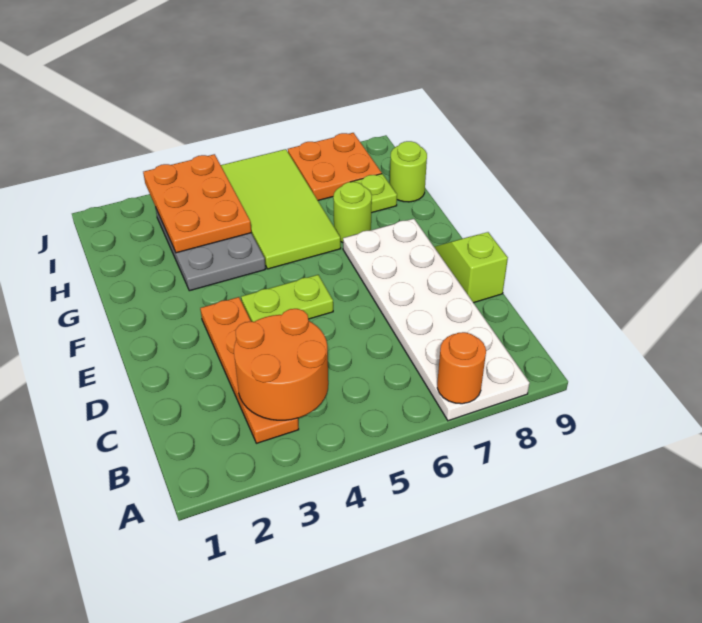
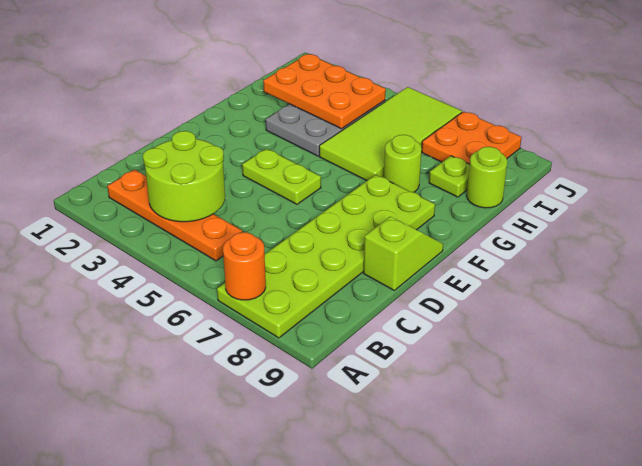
white 2x6 plate [343,219,529,421] -> lime 2x6 plate [217,175,435,338]
orange 1x4 plate [200,297,299,443] -> orange 1x4 plate turned to [107,170,242,261]
orange 2x2 round brick [234,309,328,420] -> lime 2x2 round brick [143,131,225,222]
orange 2x3 plate [143,154,251,253] -> orange 2x3 plate turned to [263,54,386,129]

